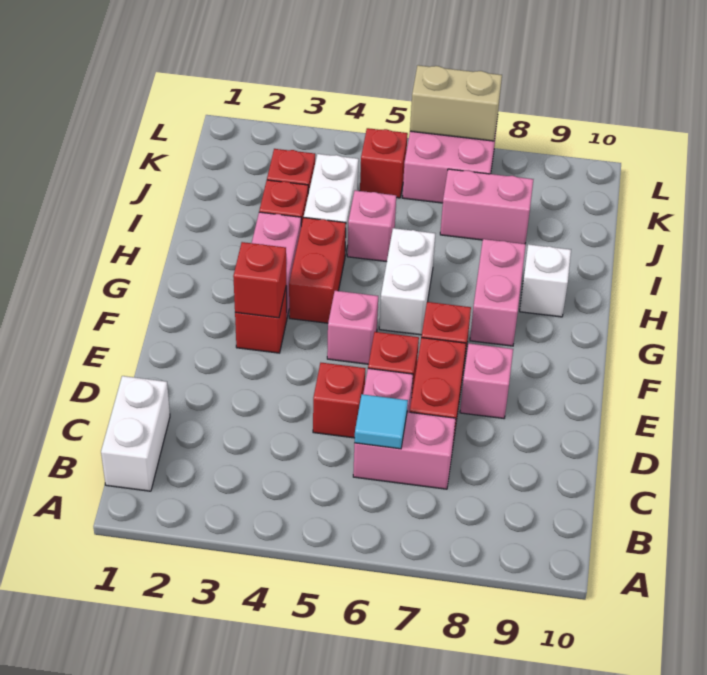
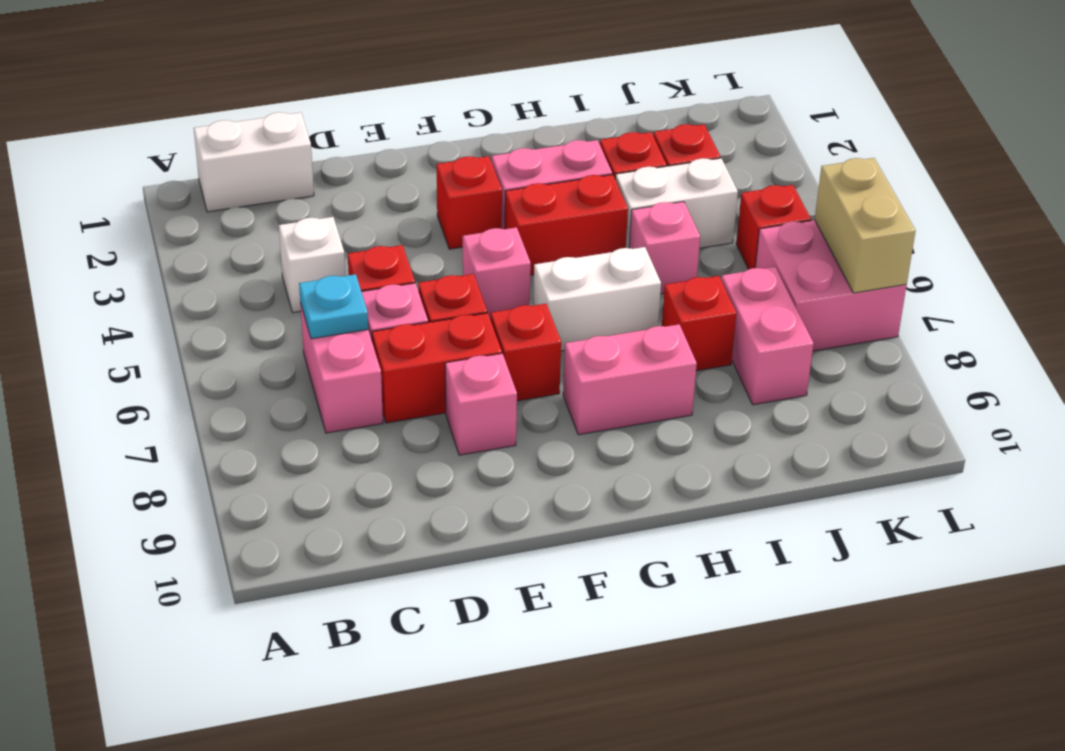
cyan 1x1 tile [354,394,408,449] -> cyan 1x1 plate [299,274,368,339]
red 1x1 brick [233,242,286,318] -> red 1x1 brick moved to [662,276,736,371]
white 1x1 brick [520,244,571,317] -> white 1x1 brick moved to [279,217,345,313]

